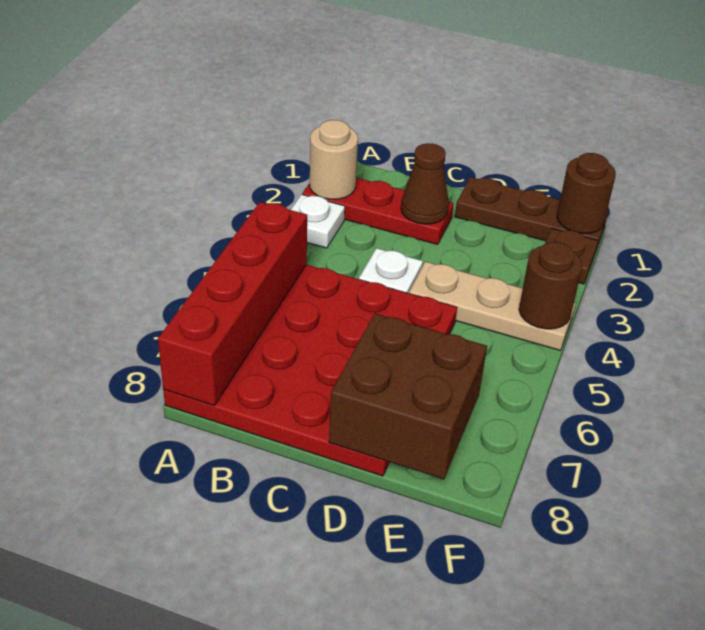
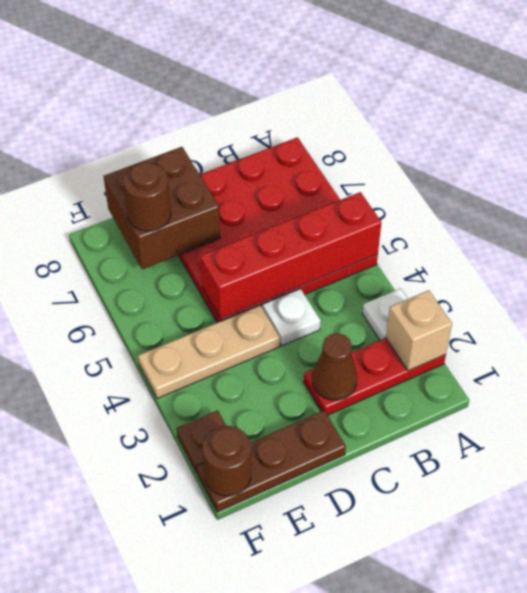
tan 1x1 round brick [310,120,358,199] -> tan 1x1 brick [386,290,452,371]
red 1x4 brick [158,202,307,405] -> red 1x4 brick turned to [200,192,381,319]
brown 1x1 round brick [519,242,582,329] -> brown 1x1 round brick moved to [123,162,171,231]

